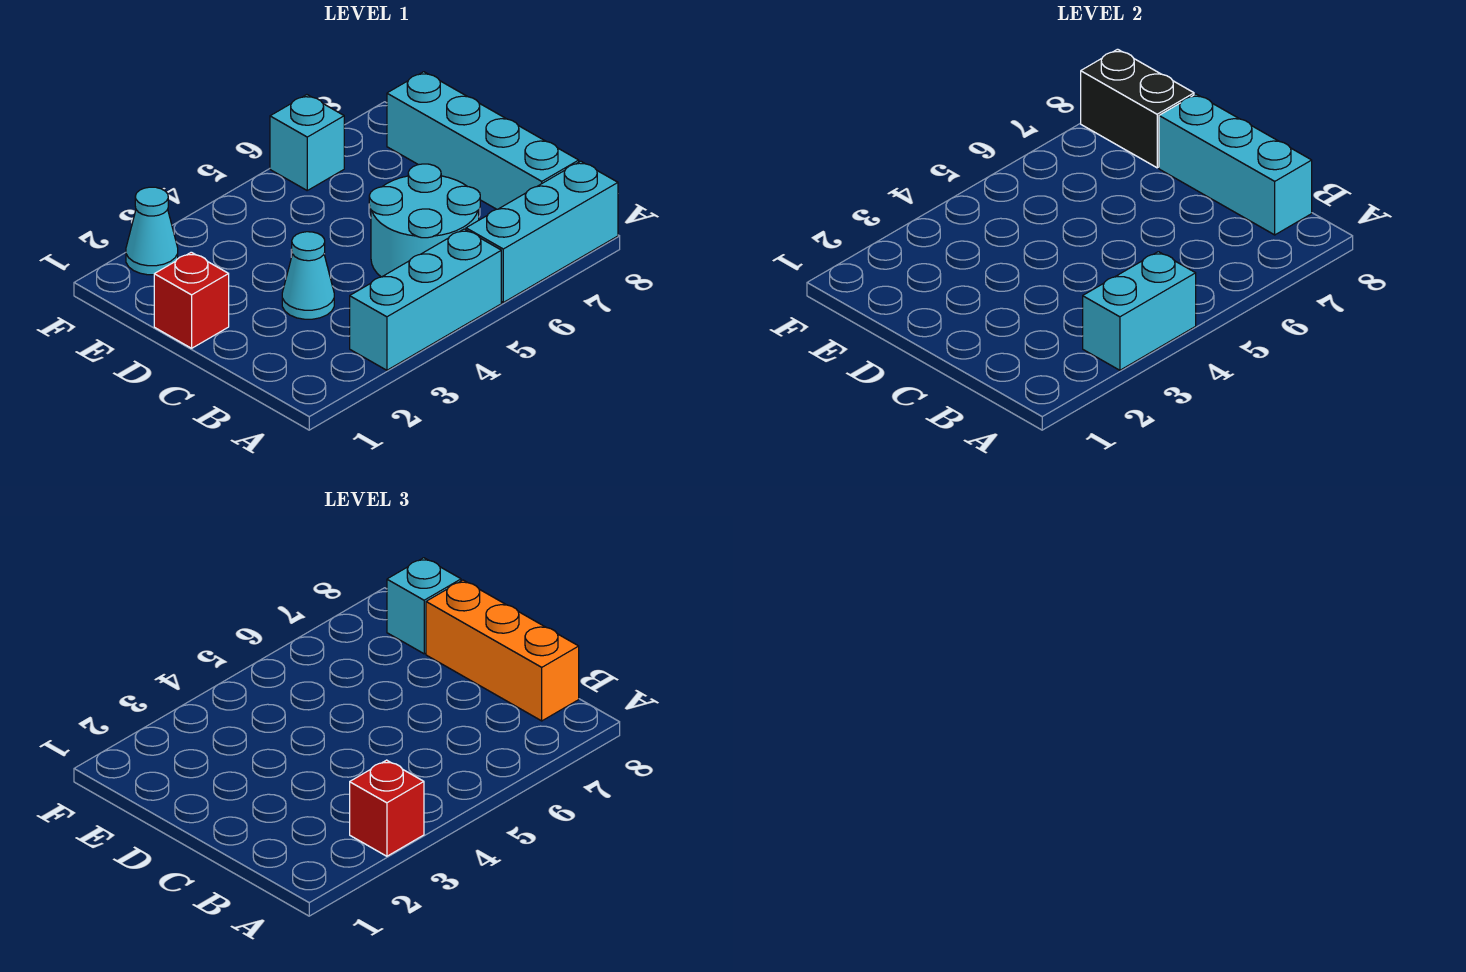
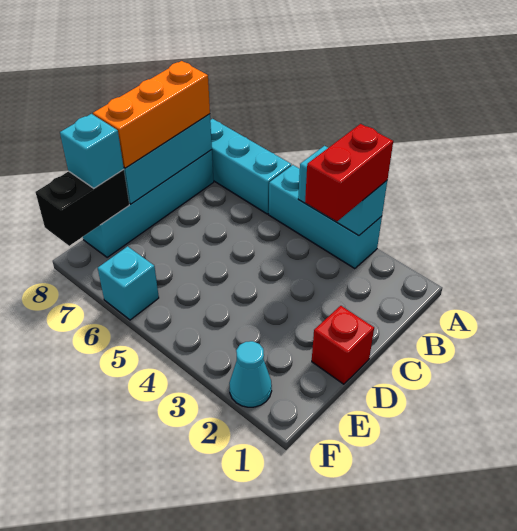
red 1x1 brick [350,760,424,856] -> red 1x2 brick [305,124,393,221]
cyan 2x2 round brick [369,164,480,277] -> none
cyan 1x1 cone [282,232,334,319] -> none

